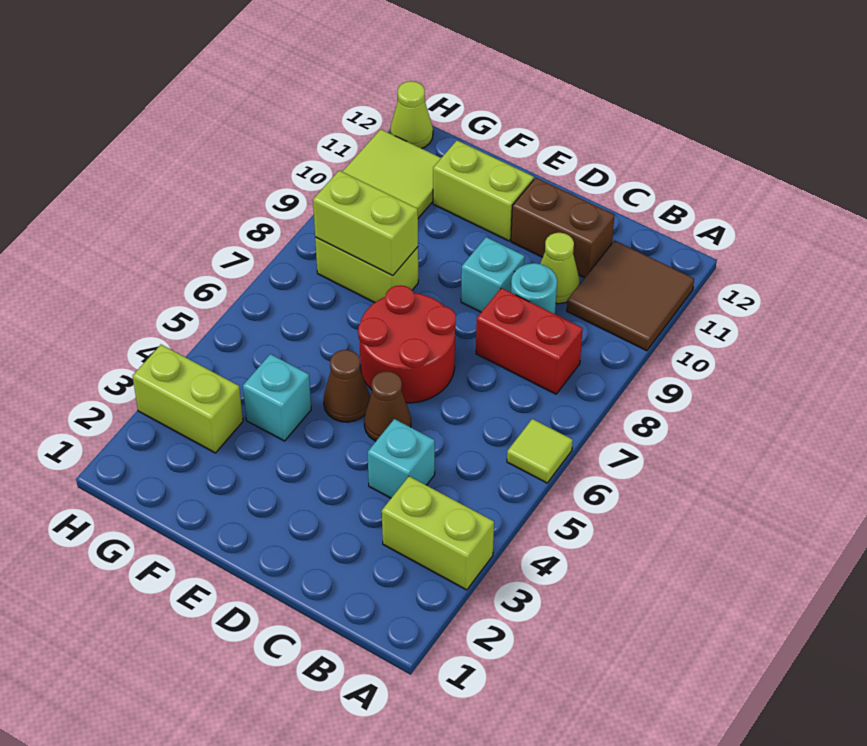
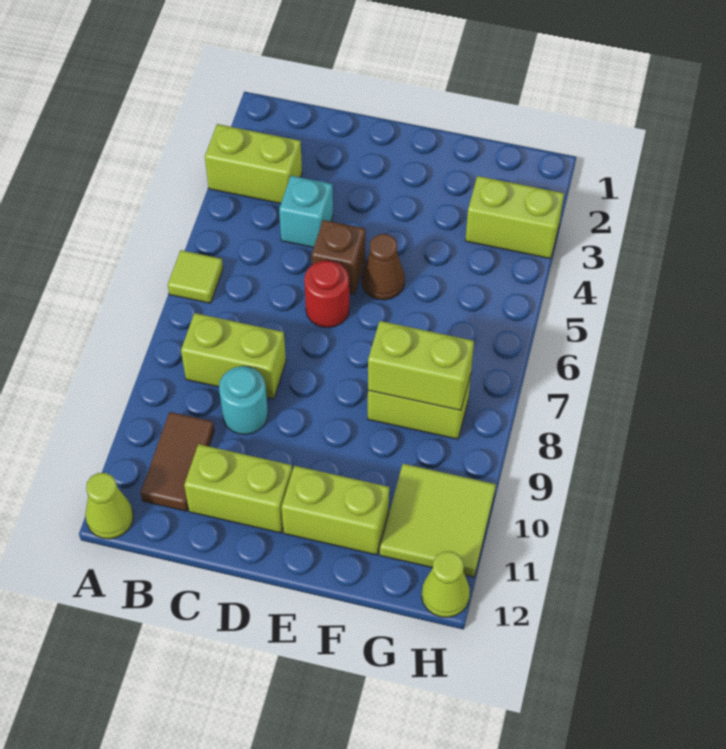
brown 2x2 tile [567,241,694,351] -> brown 1x2 tile [141,412,214,511]
red 1x2 brick [476,288,583,394] -> lime 1x2 brick [181,313,286,399]
lime 1x1 cone [540,233,580,304] -> lime 1x1 cone moved to [85,473,133,539]
brown 1x2 brick [511,178,615,278] -> lime 1x2 brick [184,444,292,533]
brown 1x1 cone [364,371,411,441] -> brown 1x1 brick [312,220,365,294]
red 2x2 round brick [358,285,456,403] -> red 1x1 round brick [304,260,349,328]
cyan 1x1 brick [461,237,525,312] -> none
cyan 1x1 brick [243,354,311,441] -> none

